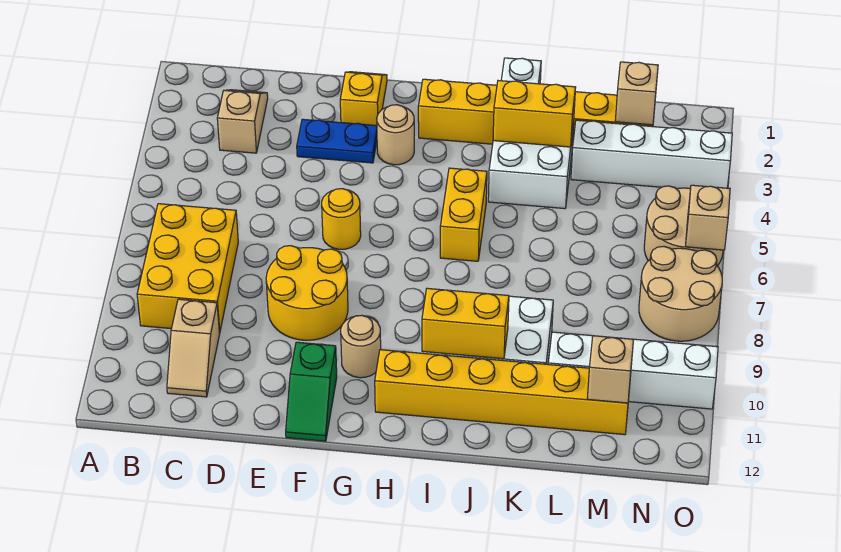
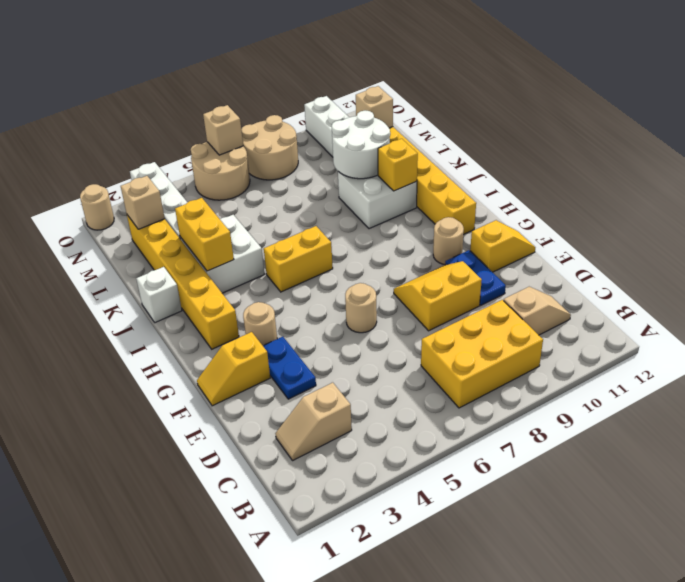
yellow 2x2 round brick [266,246,348,340] -> yellow 2x2 slope [394,261,482,331]
none -> blue 1x2 plate [445,250,506,305]
yellow 1x1 round brick [322,189,361,249] -> tan 1x1 round brick [345,283,377,333]
green 1x2 slope [286,342,337,441] -> yellow 1x2 slope [470,220,535,272]
yellow 1x2 brick [422,288,509,359] -> yellow 1x1 brick [378,139,418,191]
none -> white 2x2 round brick [332,110,390,179]
none -> tan 1x1 round brick [80,184,114,230]

